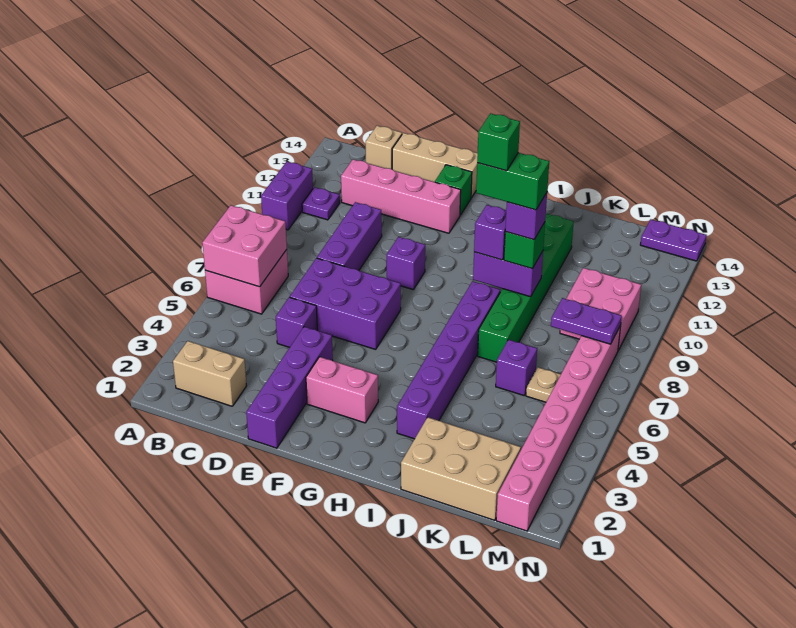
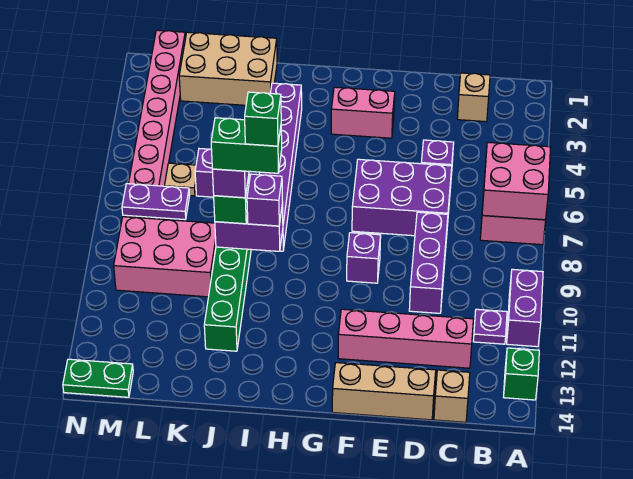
tan 1x2 brick [173,341,246,406] -> tan 1x1 brick [457,73,490,122]
purple 1x4 brick [246,327,333,448] -> none
green 1x1 brick [435,165,472,215] -> green 1x1 brick moved to [504,348,539,400]
pink 2x2 brick [560,268,641,350] -> pink 2x3 brick [114,217,216,297]
purple 1x2 plate [640,219,707,261] -> green 1x2 plate [63,359,133,397]

